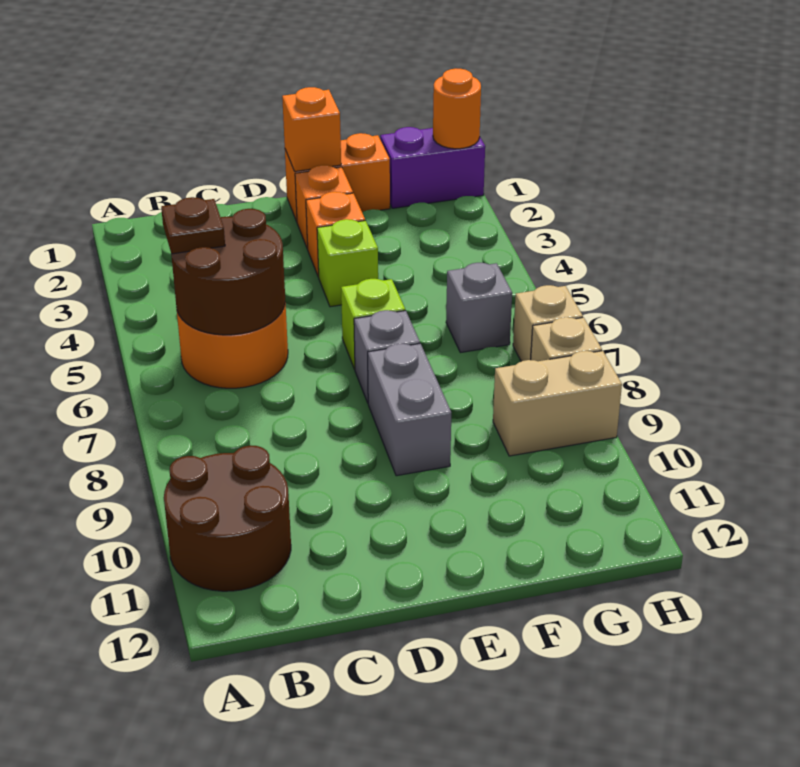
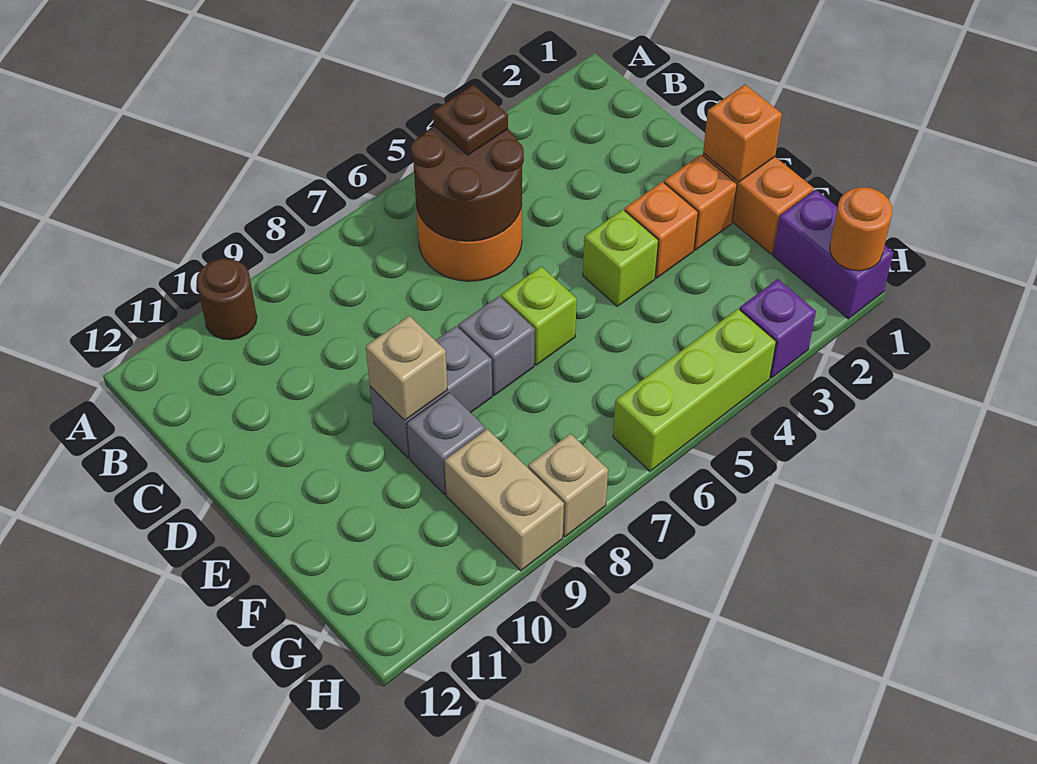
brown 2x2 round brick [164,445,291,591] -> brown 1x1 round brick [197,259,257,340]
grey 1x1 brick [446,263,512,353] -> grey 1x1 brick moved to [407,392,485,494]
none -> purple 1x1 brick [740,279,816,378]
none -> lime 1x3 brick [613,309,776,471]
tan 1x1 brick [513,285,583,361] -> tan 1x1 brick moved to [366,316,448,420]

